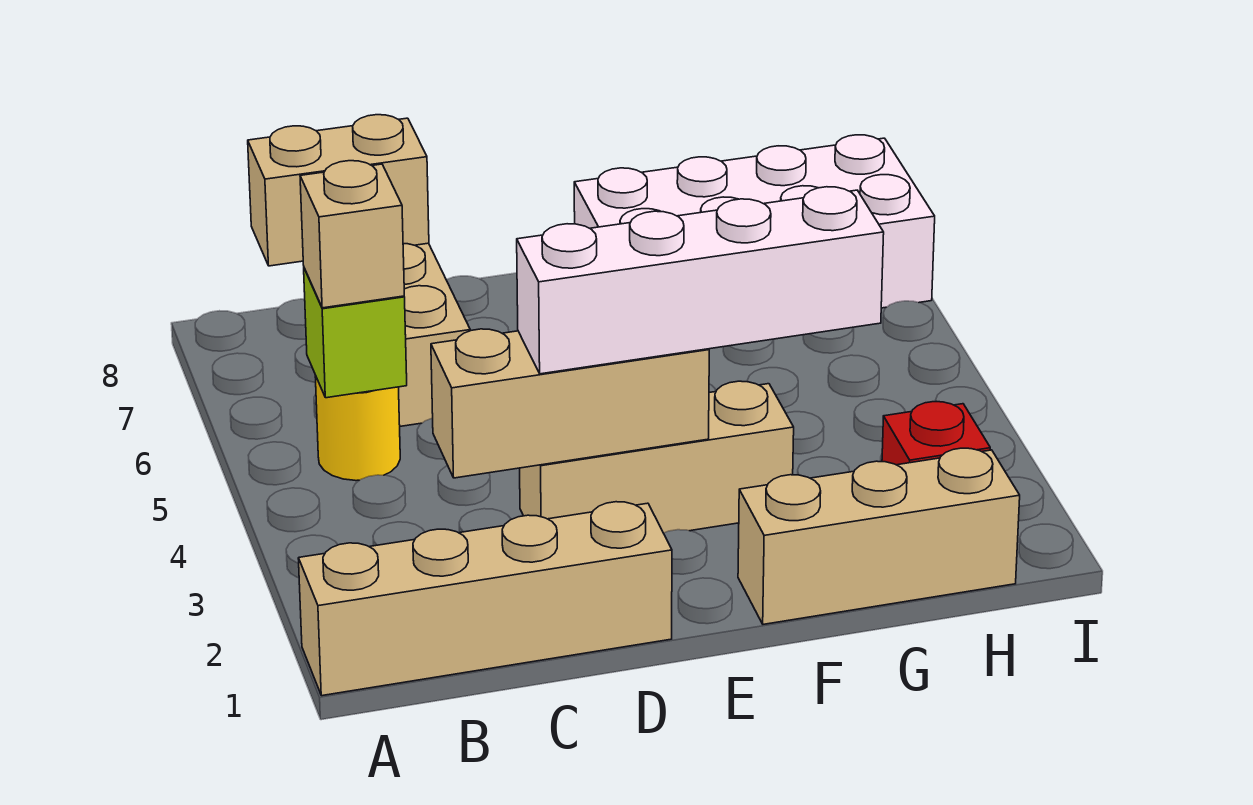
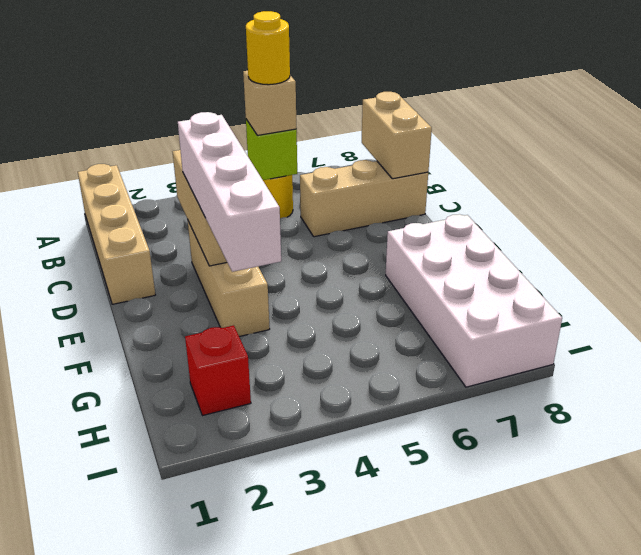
none -> yellow 1x1 round brick [246,11,290,85]
tan 1x3 brick [738,448,1020,624] -> none

